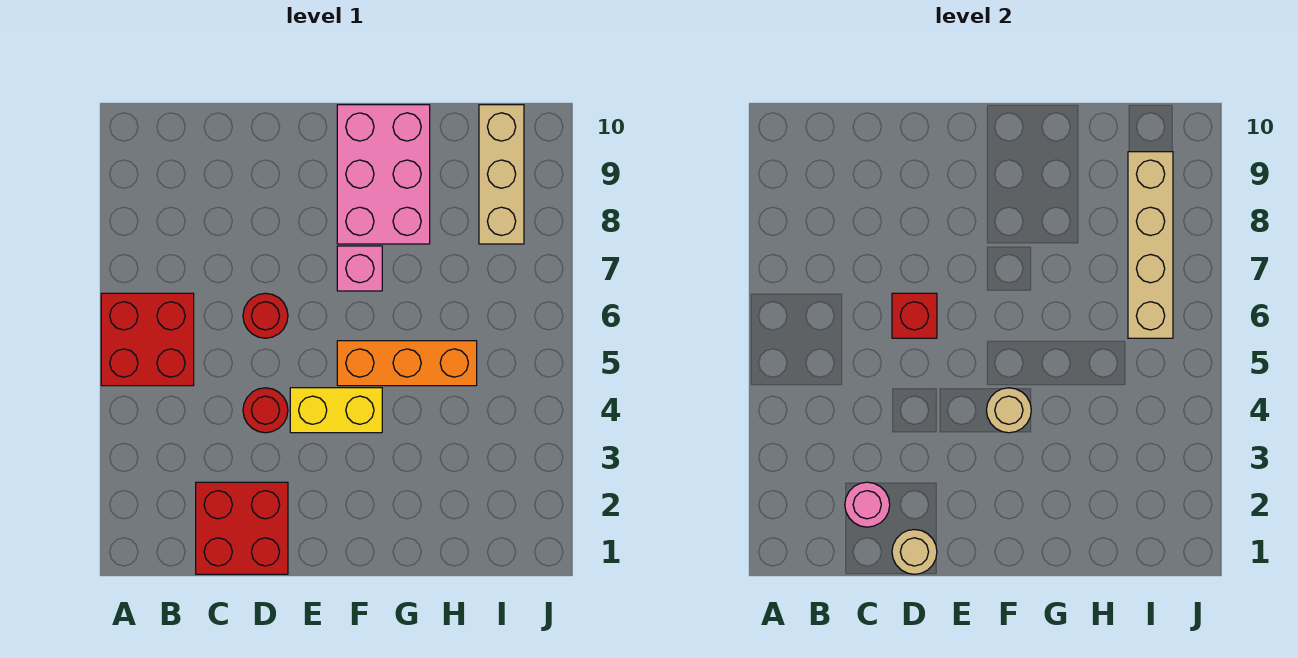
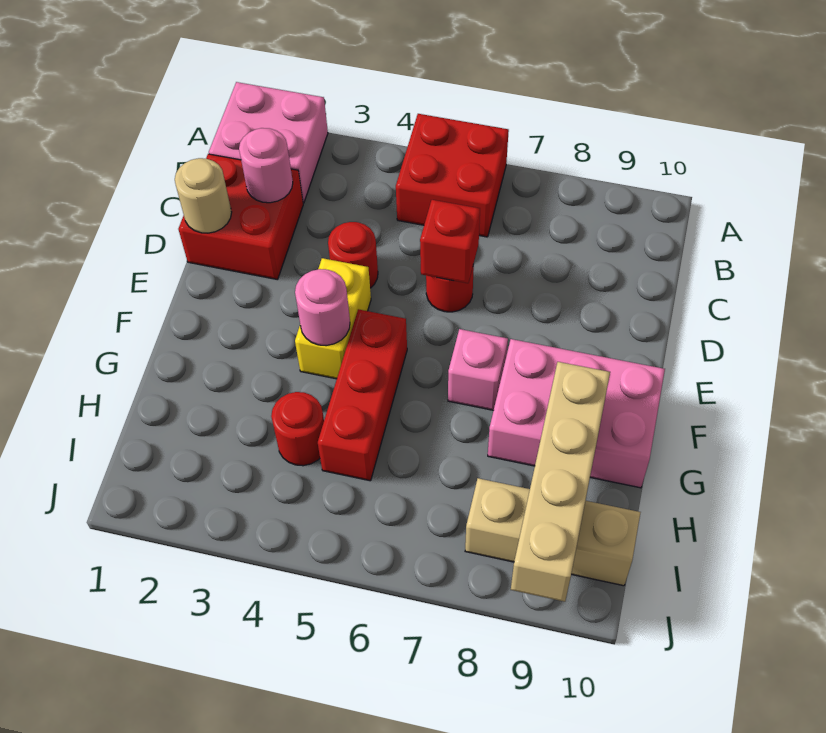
none -> pink 2x2 brick [209,82,328,203]
tan 1x1 round brick [986,388,1031,433] -> pink 1x1 round brick [295,269,350,346]
orange 1x3 brick [337,341,477,386] -> red 1x3 brick [318,309,407,481]
none -> red 1x1 round brick [271,392,324,466]
tan 1x4 brick [1128,152,1173,338] -> tan 1x4 brick turned to [511,362,610,602]

